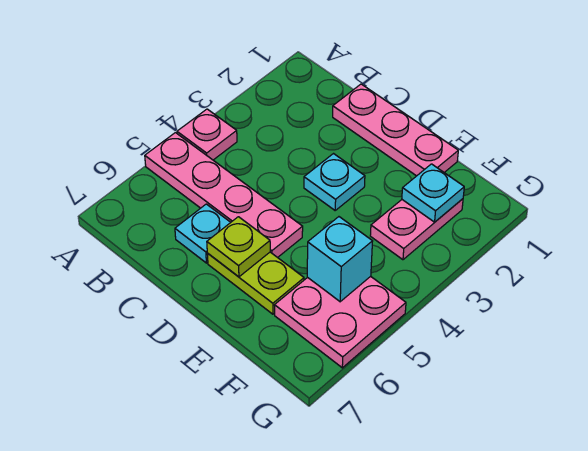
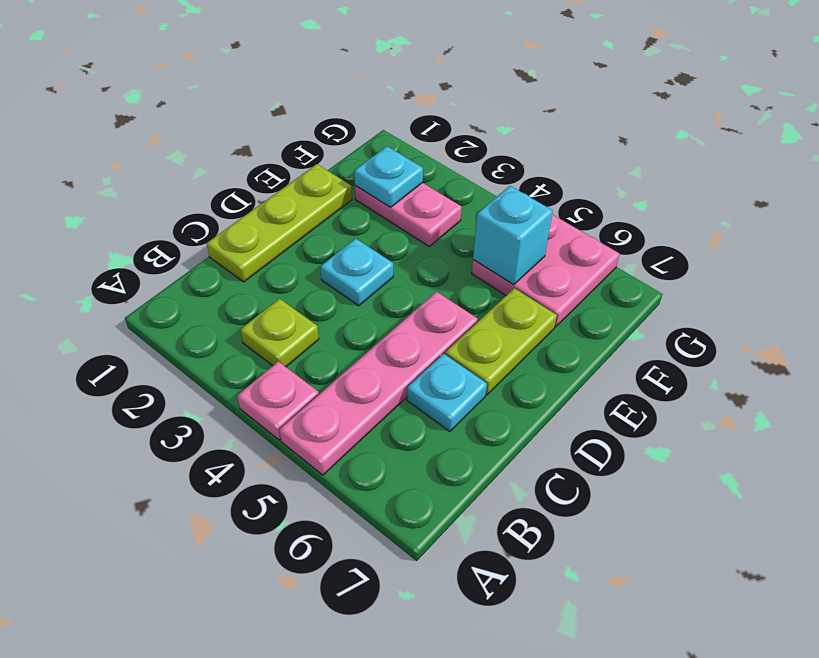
pink 1x3 plate [333,84,458,176] -> lime 1x3 plate [207,164,352,282]
lime 1x1 plate [207,217,270,277] -> lime 1x1 plate moved to [240,299,319,367]

